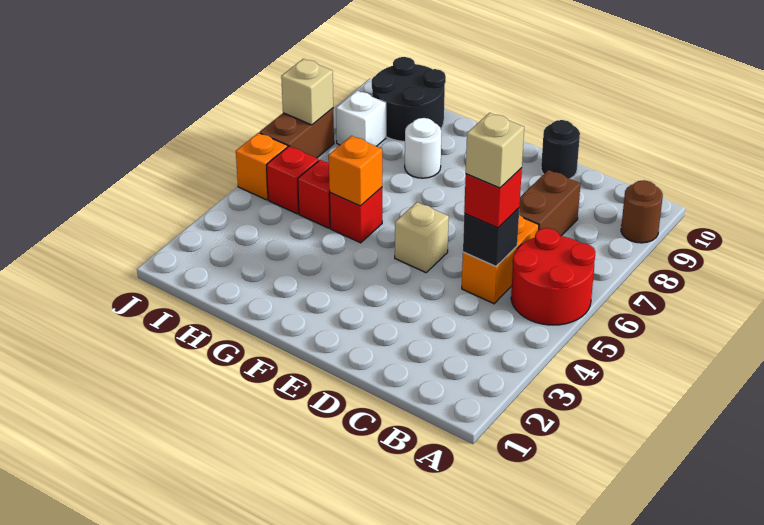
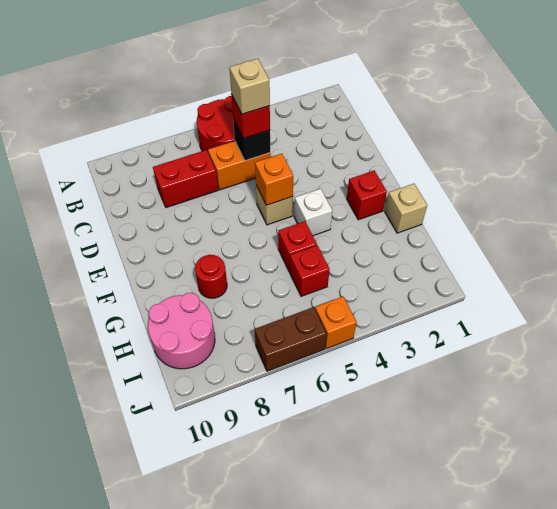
brown 1x1 round brick [621,180,663,243] -> none
brown 1x2 brick [519,170,581,236] -> red 1x2 brick [153,150,218,208]
black 1x1 round brick [541,120,580,179] -> none
orange 1x1 brick [329,136,382,206] -> orange 1x1 brick moved to [255,154,293,205]
white 1x1 round brick [405,118,442,178] -> red 1x1 round brick [195,255,227,298]
black 2x2 round brick [372,57,446,142] -> pink 2x2 round brick [148,293,215,369]
red 1x1 brick [267,146,319,214] -> red 1x1 brick moved to [347,170,387,220]
white 1x1 brick [336,91,386,146] -> white 1x1 brick moved to [294,189,332,236]
tan 1x1 brick [281,59,333,125] -> tan 1x1 brick moved to [385,184,427,233]

